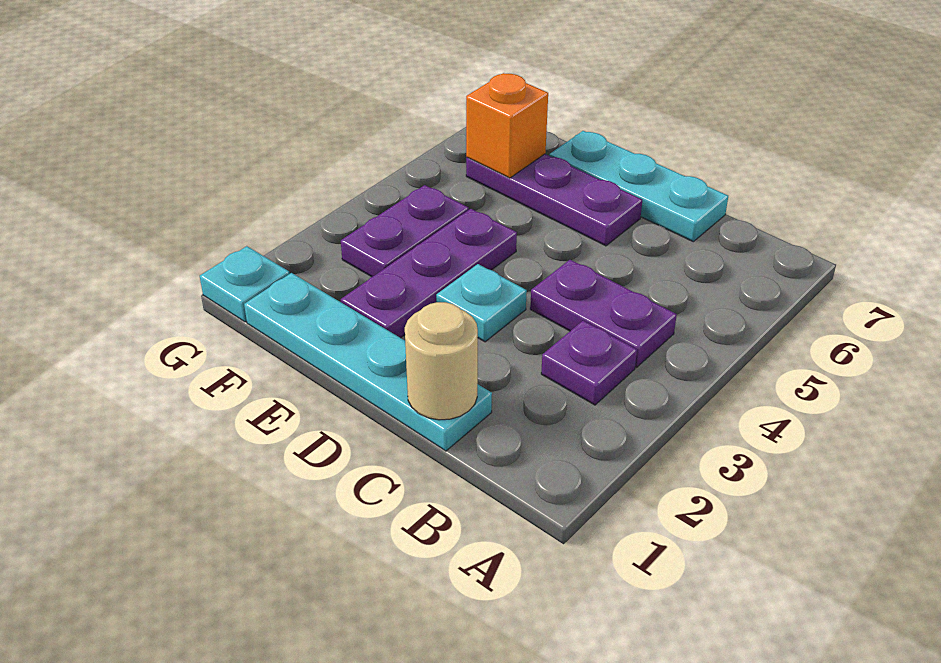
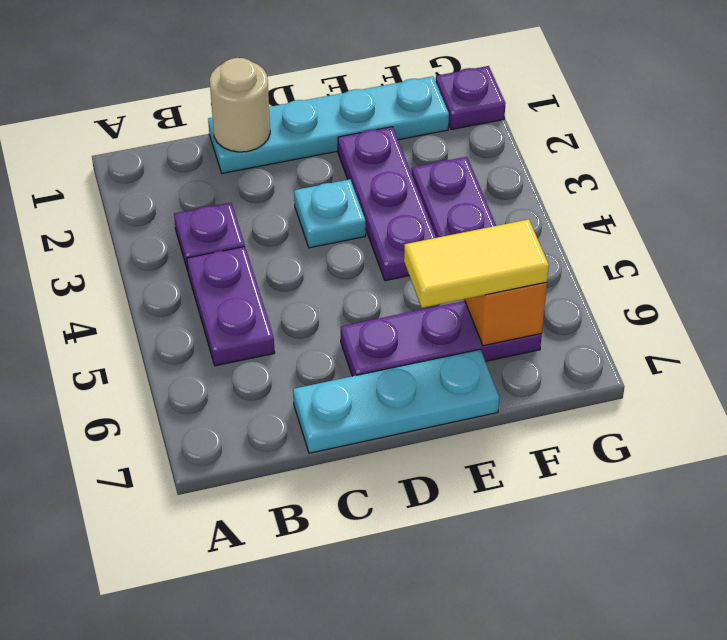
purple 1x2 plate [530,260,677,367] -> purple 1x2 plate turned to [187,247,275,366]
none -> yellow 1x2 tile [404,219,549,308]
cyan 1x1 plate [200,246,289,322] -> purple 1x1 plate [436,66,506,130]

